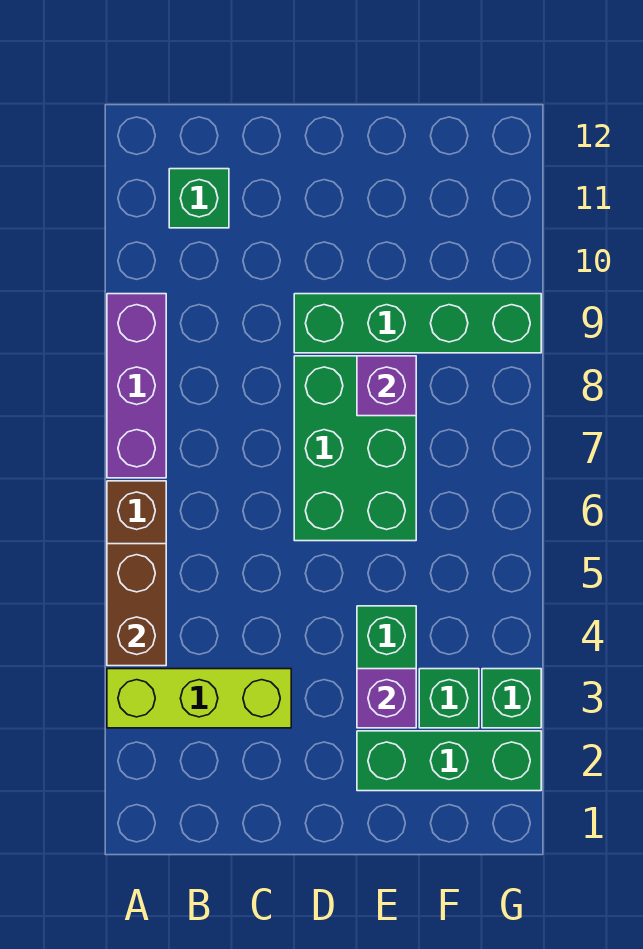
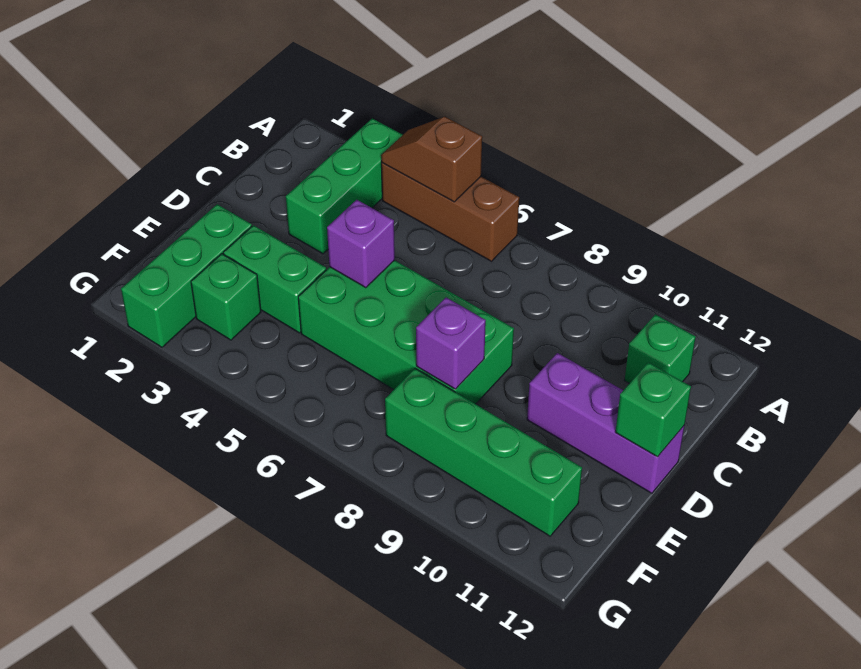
lime 1x3 brick [107,669,291,728] -> green 1x3 brick [286,118,402,254]
brown 1x2 brick [107,544,166,666] -> brown 1x2 slope [381,117,482,202]
purple 1x3 brick [107,294,166,478] -> purple 1x3 brick moved to [527,353,684,493]
green 2x3 brick [294,356,416,541] -> green 2x4 brick [298,260,514,404]
green 1x4 brick [294,294,541,353] -> green 1x4 brick turned to [385,369,582,536]
purple 1x1 brick [357,669,416,728] -> purple 1x1 brick moved to [327,200,395,288]
green 1x1 brick [482,669,541,728] -> green 1x1 brick moved to [615,362,691,457]

